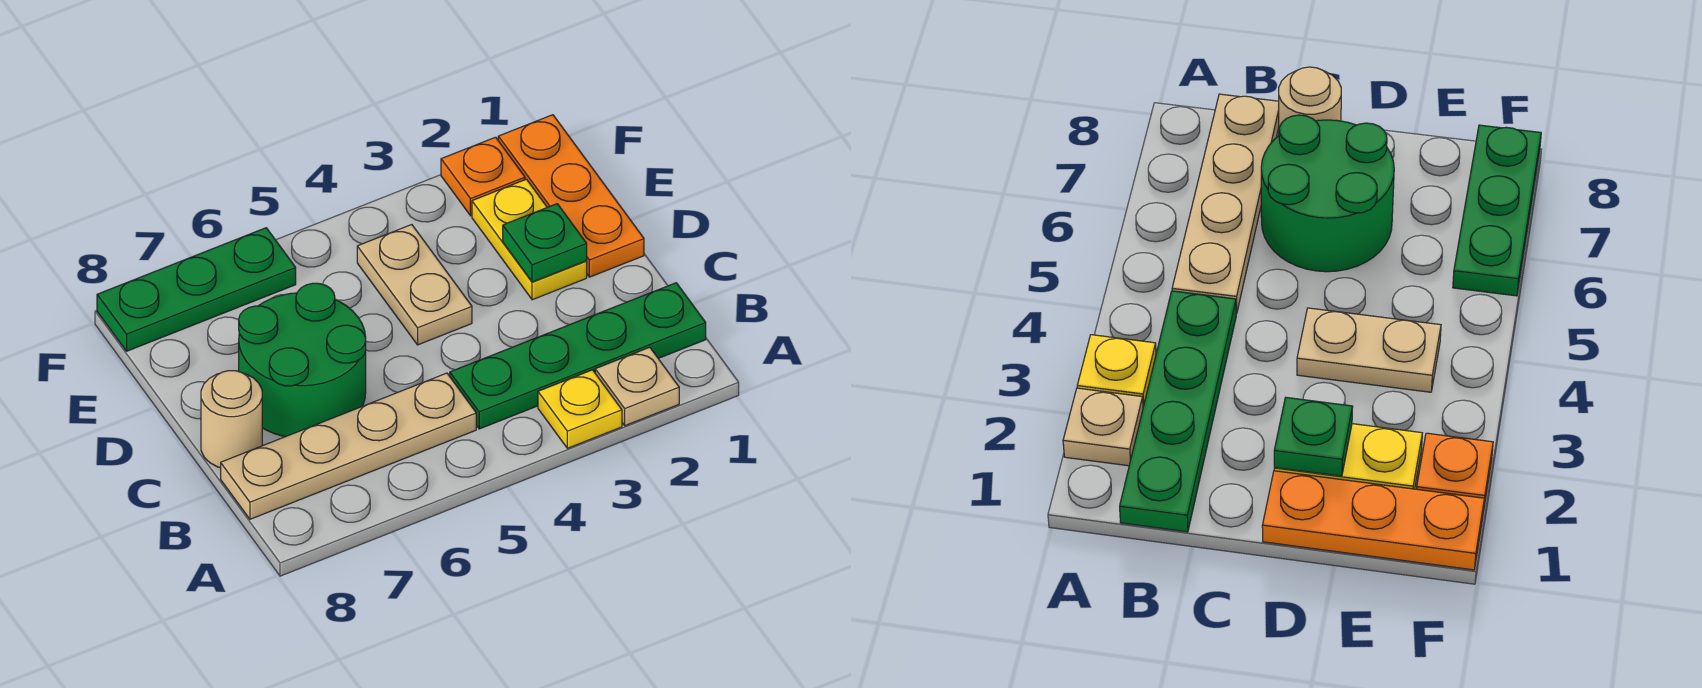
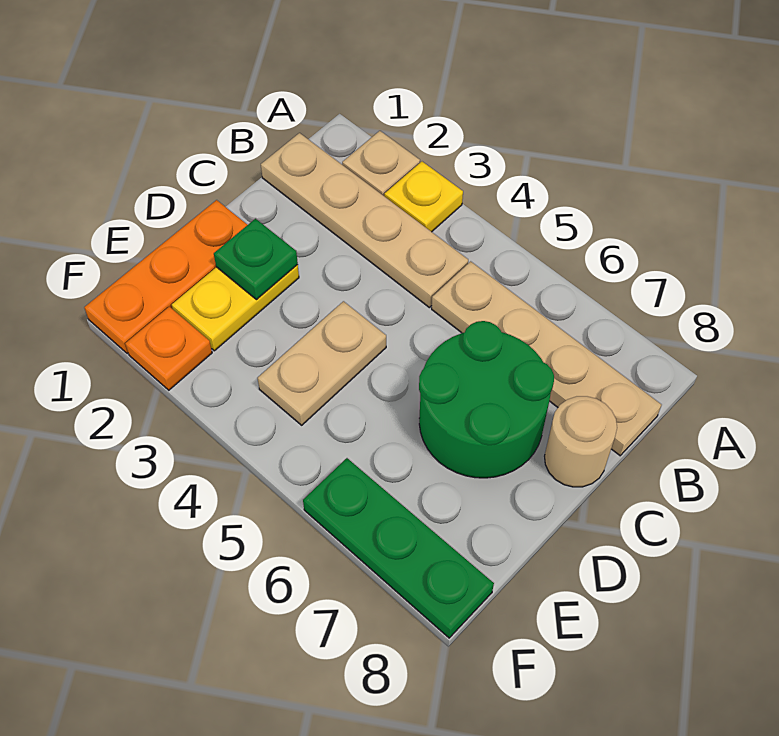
green 1x4 plate [450,283,706,429] -> tan 1x4 plate [261,133,468,307]

